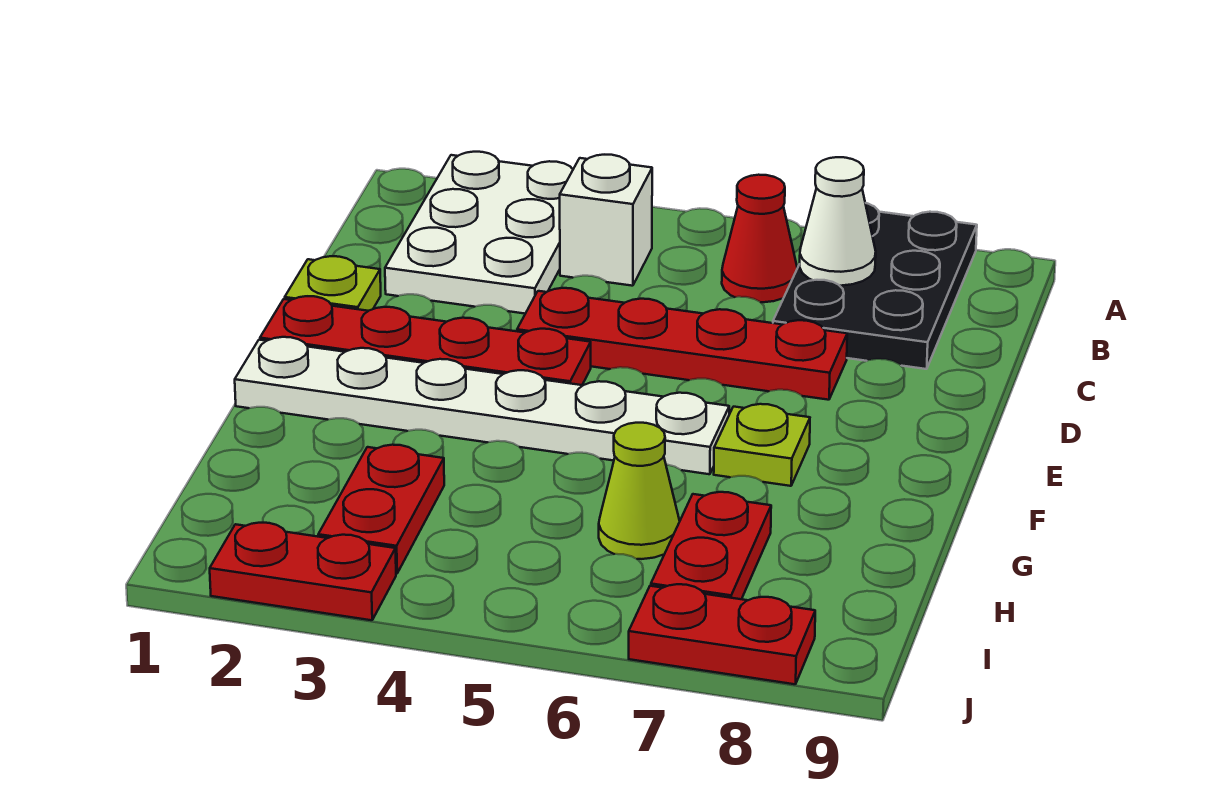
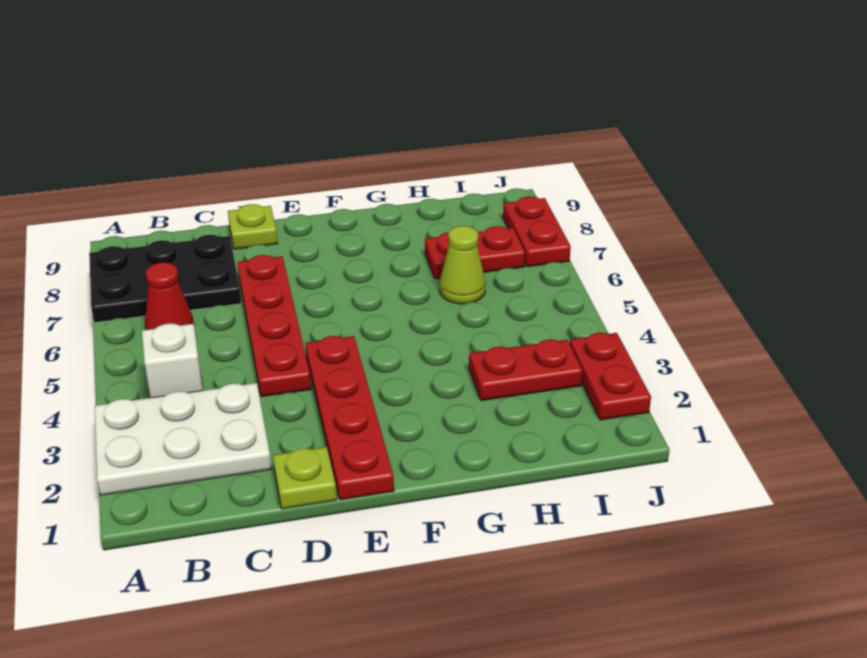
white 1x1 cone [800,157,876,286] -> none
white 1x6 plate [235,337,729,474] -> none
lime 1x1 plate [714,404,810,486] -> lime 1x1 plate moved to [228,204,278,249]

